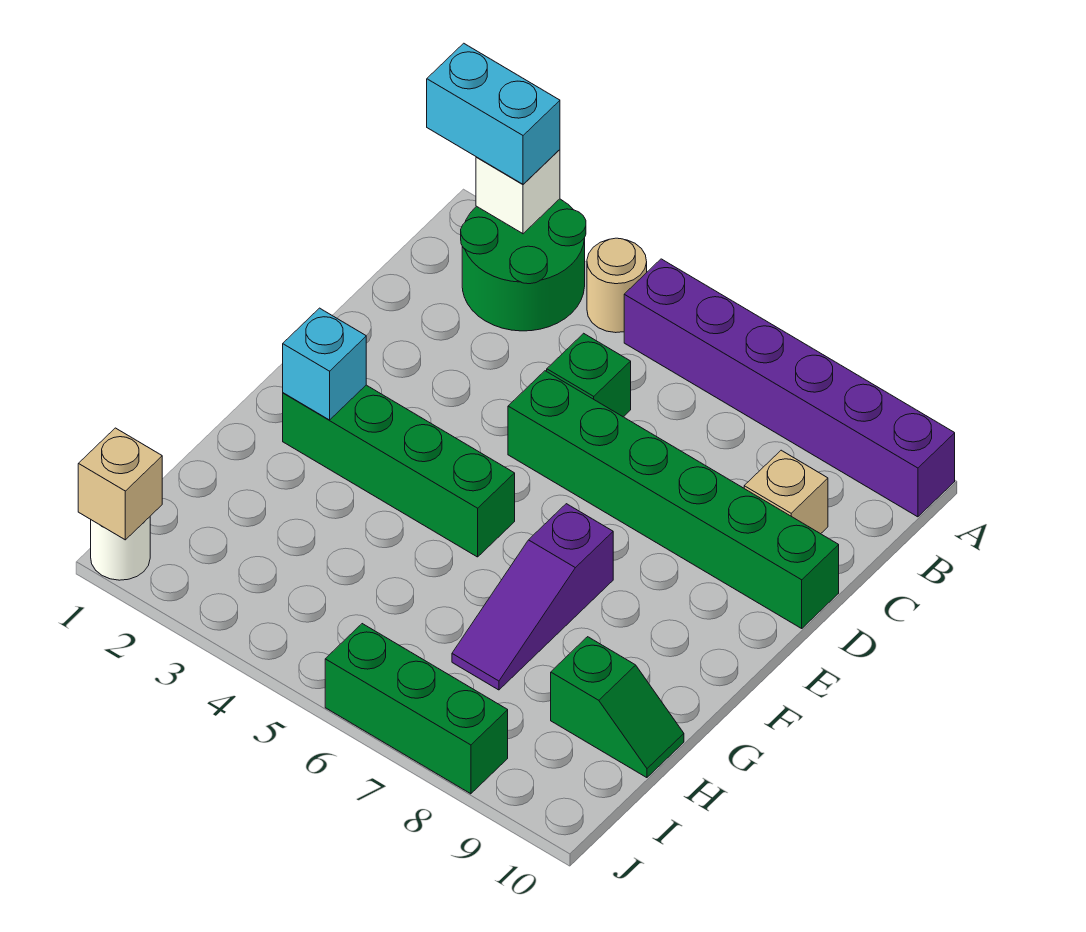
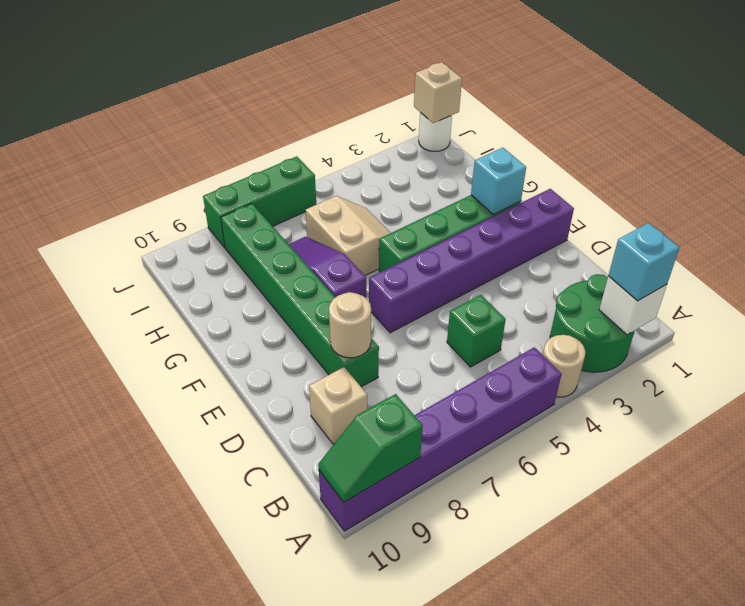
cyan 1x2 brick [427,43,560,184] -> cyan 1x1 brick [608,223,680,301]
green 1x6 brick [508,371,839,628] -> green 1x6 brick turned to [221,204,379,387]
none -> tan 1x1 round brick [329,292,371,358]
none -> purple 1x6 brick [369,189,574,333]
none -> tan 2x2 slope [306,196,390,275]
green 1x2 slope [551,637,684,778] -> green 1x2 slope moved to [318,394,423,502]

